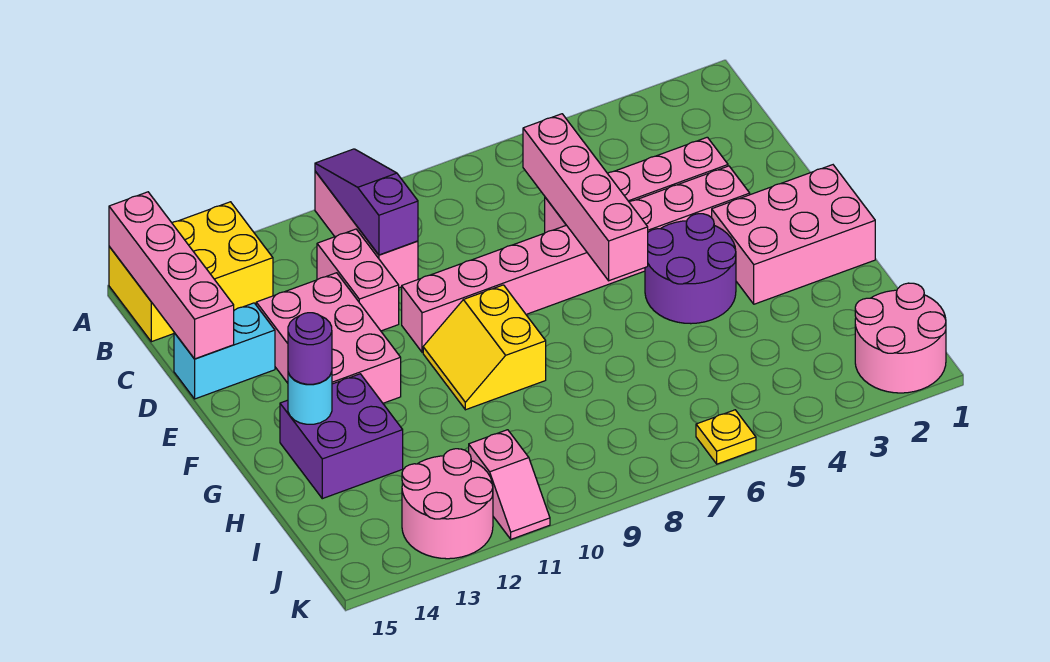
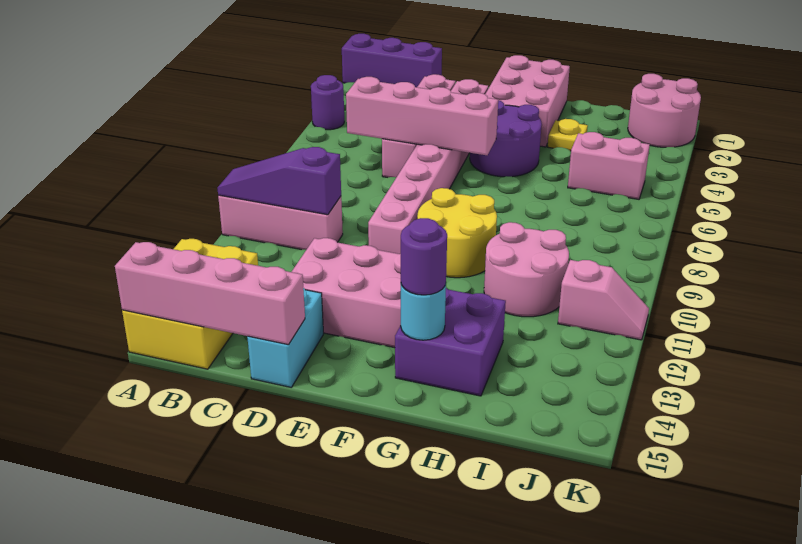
none -> purple 1x3 brick [342,34,442,87]
none -> purple 1x1 round brick [311,75,344,130]
pink 1x2 brick [317,229,399,331] -> pink 1x2 brick moved to [568,132,650,199]
yellow 2x2 slope [423,285,546,410] -> yellow 2x2 round brick [417,188,497,278]
pink 2x2 round brick [402,449,493,559] -> pink 2x2 round brick moved to [484,222,569,317]
yellow 1x1 plate [696,410,756,464] -> yellow 1x1 plate moved to [548,119,588,151]

